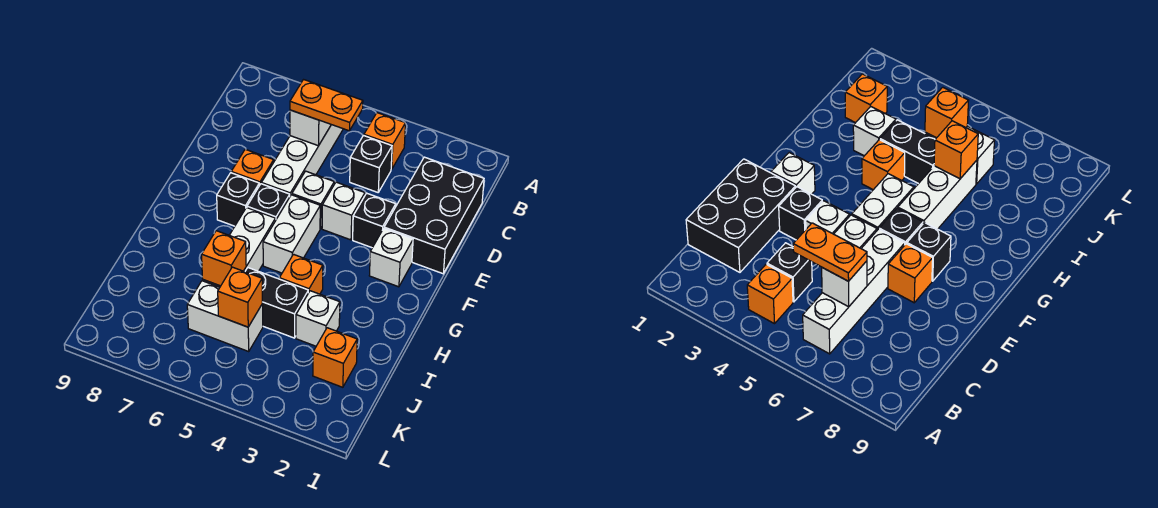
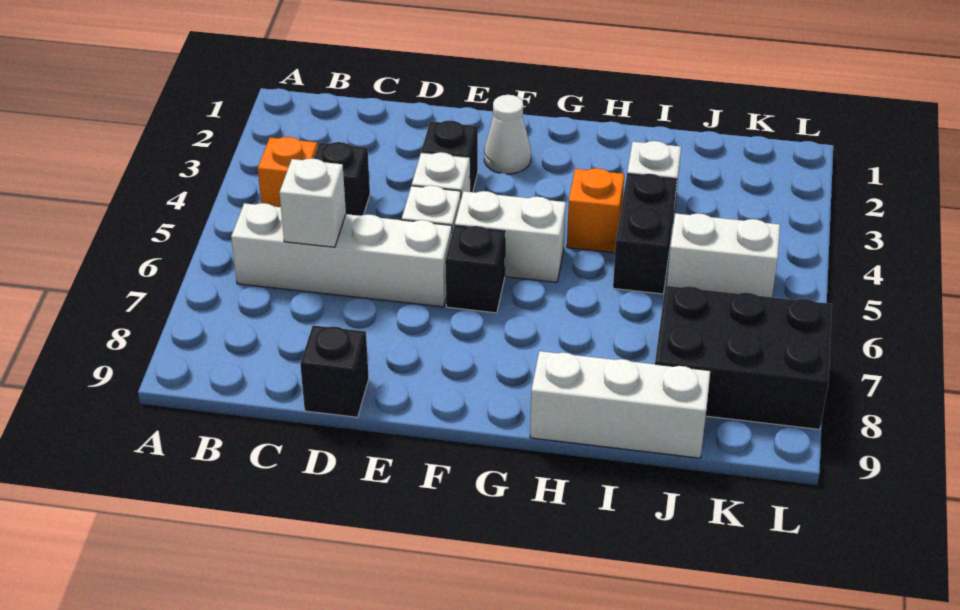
black 2x3 brick [384,157,484,274] -> black 2x3 brick moved to [655,286,832,429]
orange 1x2 plate [290,80,363,131] -> none
orange 1x1 brick [231,149,274,186] -> none
white 1x1 brick [369,229,413,287] -> white 1x1 cone [484,95,531,174]
black 1x1 brick [217,173,259,226] -> black 1x1 brick moved to [300,325,369,417]
white 1x3 brick [203,208,275,287] -> white 1x3 brick moved to [530,351,710,458]
orange 1x1 brick [202,231,246,286] -> none
orange 1x1 brick [313,328,357,387] -> none
white 1x2 brick [187,281,263,351] -> white 1x2 brick turned to [667,213,780,297]
orange 1x1 brick [218,267,262,327] -> none

